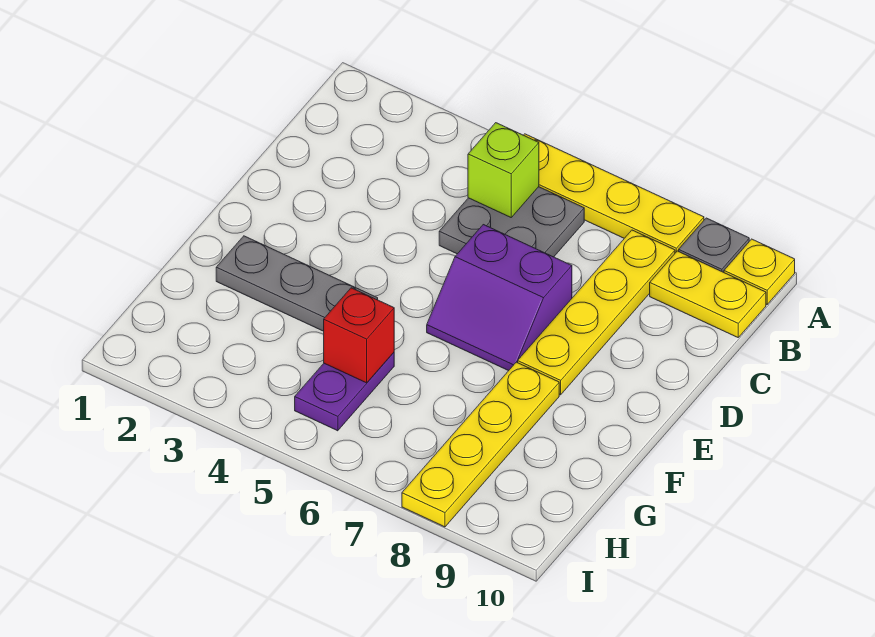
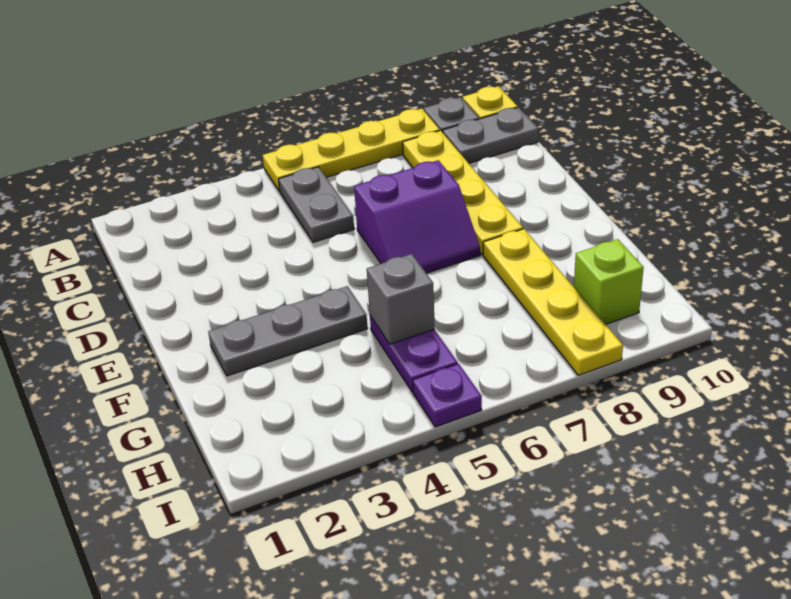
grey 2x2 plate [439,187,584,257] -> grey 1x2 plate [279,167,354,242]
lime 1x1 brick [468,123,539,217] -> lime 1x1 brick moved to [574,239,644,324]
yellow 1x2 plate [650,251,766,337] -> grey 1x2 plate [443,107,538,163]
red 1x1 brick [324,288,394,383] -> grey 1x1 brick [367,254,435,344]
none -> purple 1x1 plate [413,364,482,427]

